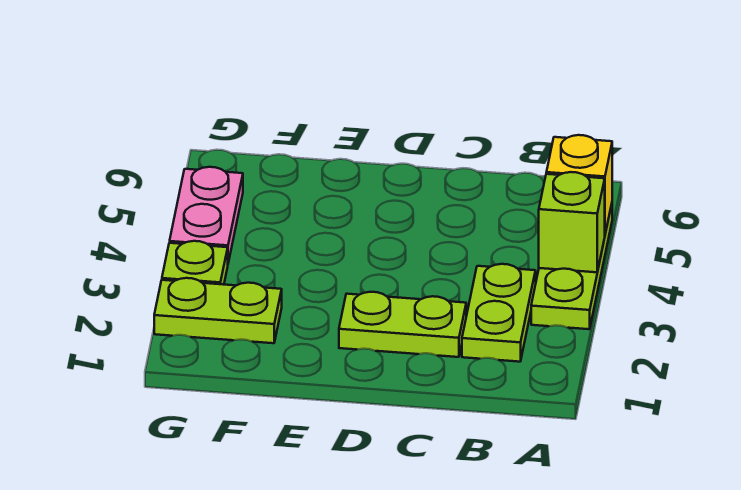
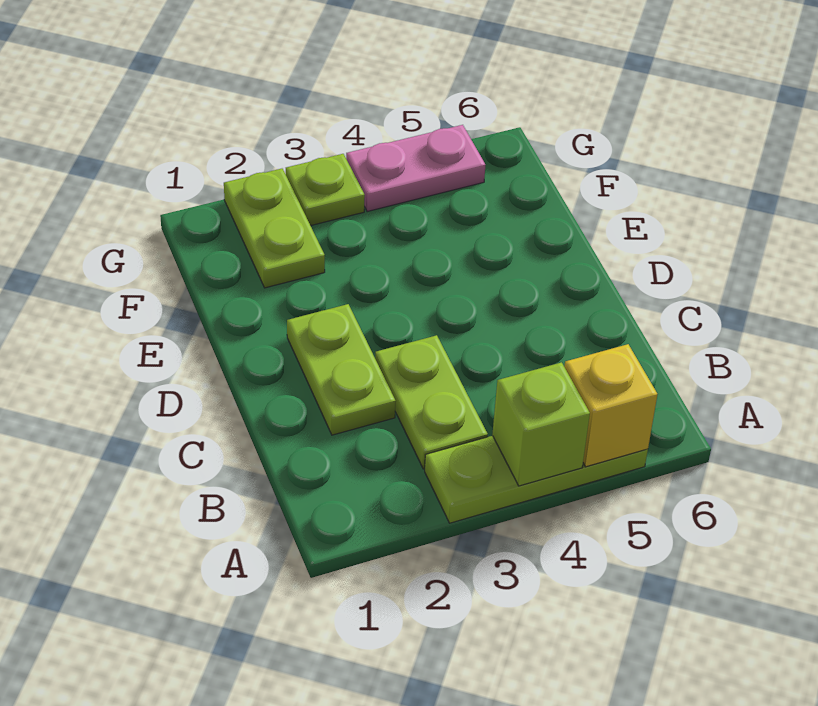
lime 1x2 plate [462,264,536,362] -> lime 1x2 plate turned to [375,335,488,469]

